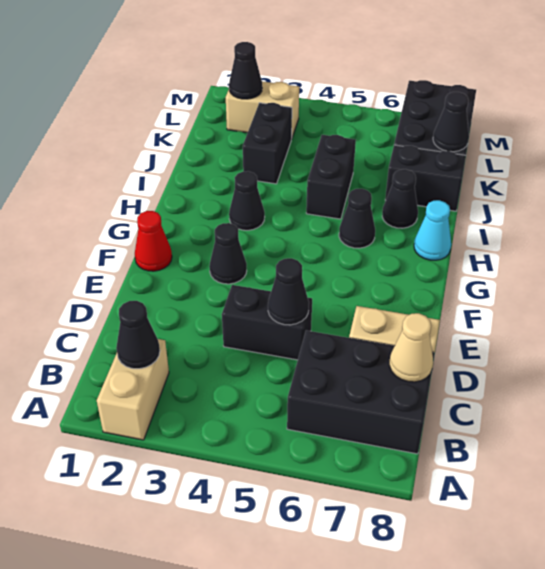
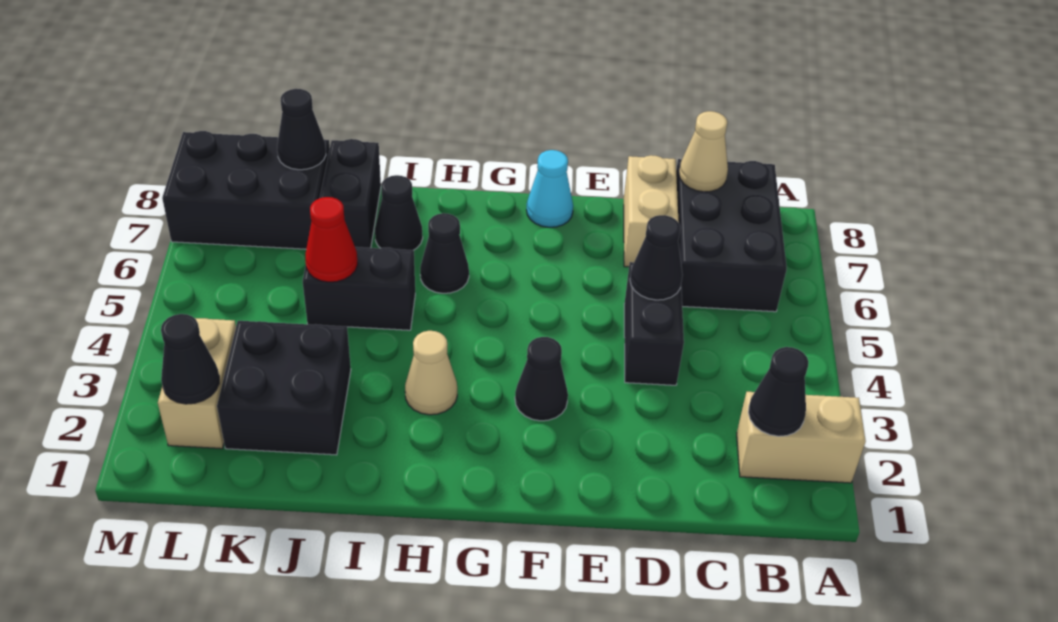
red 1x1 cone [135,211,172,271] -> red 1x1 cone moved to [305,197,358,282]
black 1x1 cone [229,171,265,230] -> tan 1x1 cone [405,331,457,415]
cyan 1x1 cone [414,200,451,260] -> cyan 1x1 cone moved to [527,150,573,227]
black 1x2 brick [243,103,292,184] -> black 2x2 brick [217,321,351,455]

